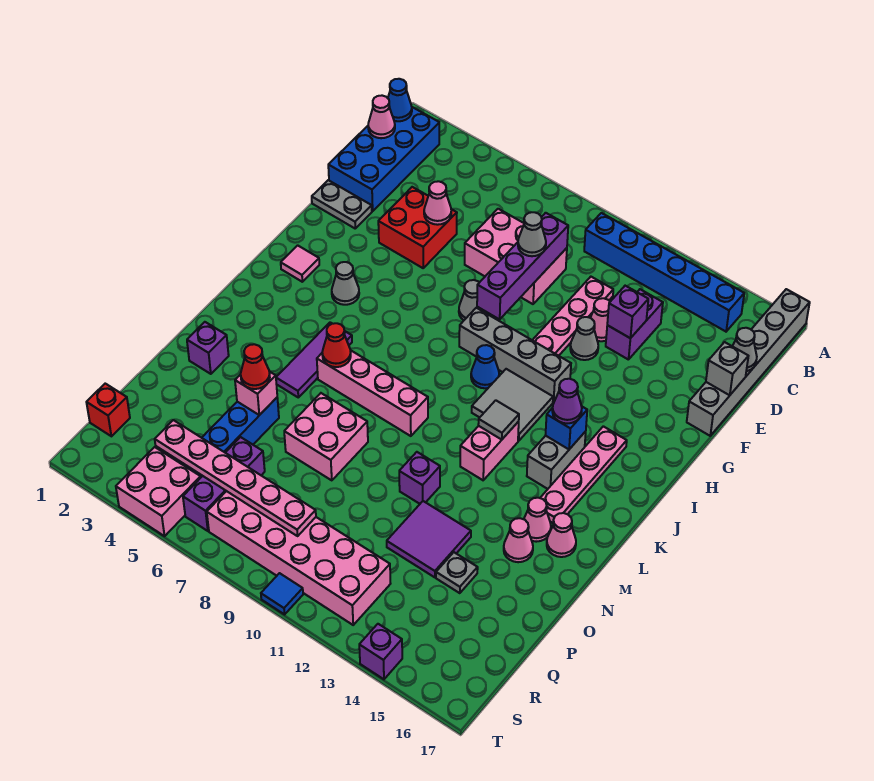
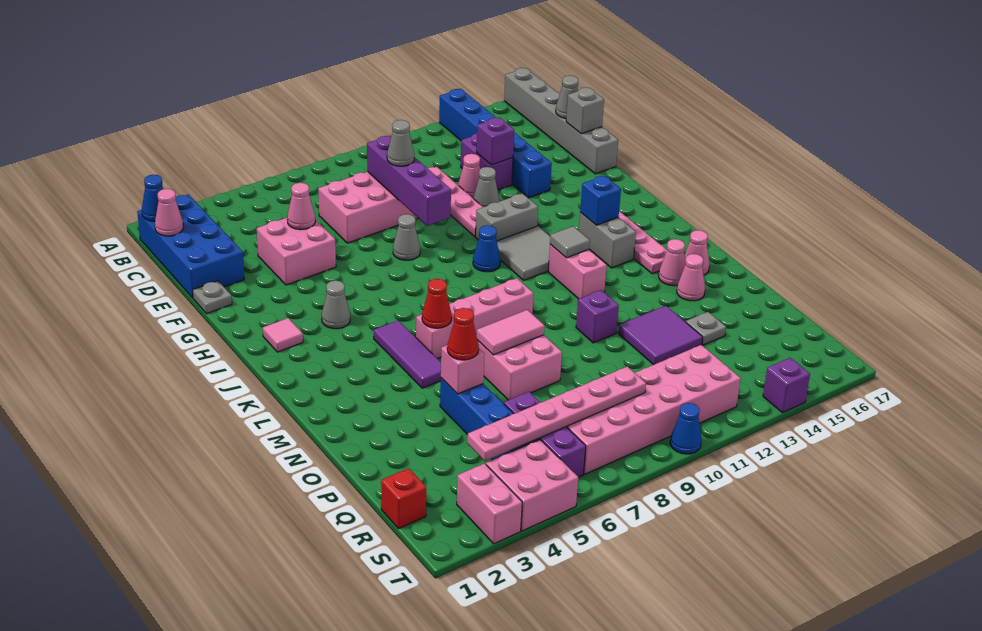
blue 1x6 brick [584,213,744,331] -> blue 1x6 brick turned to [439,89,552,198]
red 2x2 brick [378,187,457,268] -> pink 2x2 brick [257,218,336,285]
grey 1x2 plate [312,180,372,228] -> grey 1x1 plate [193,281,232,314]
grey 1x4 brick [459,308,571,402] -> grey 1x2 brick [476,193,538,241]
purple 1x1 cone [552,379,582,424] -> none
purple 1x1 brick [187,322,229,374] -> none
none -> pink 1x2 tile [477,310,544,355]
none -> pink 1x2 brick [457,463,522,544]
blue 1x1 tile [261,573,303,614] -> blue 1x1 cone [670,403,702,454]

